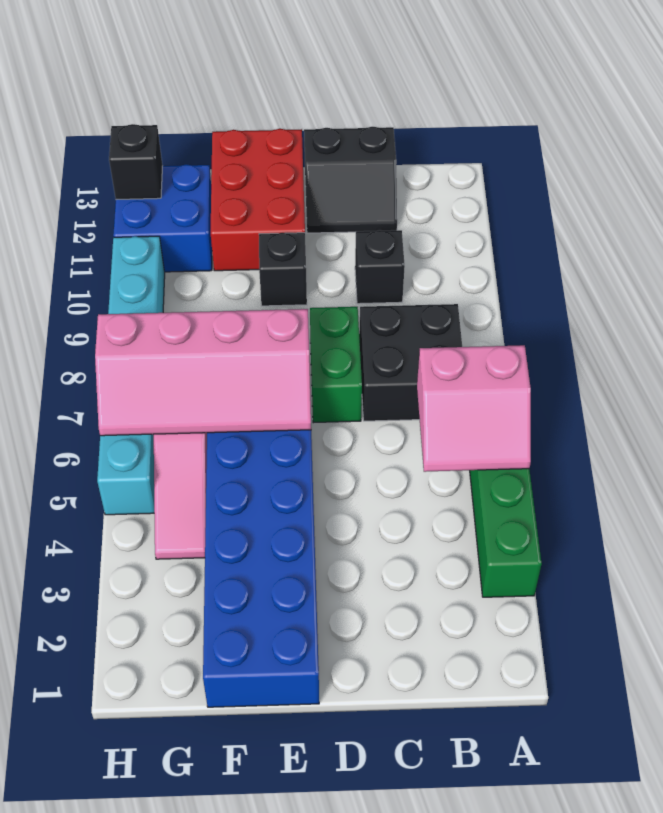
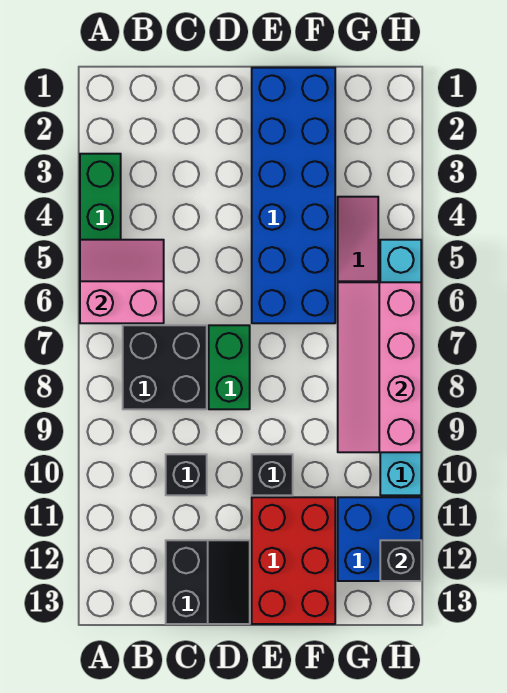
black 2x2 slope [304,127,397,233] -> black 2x2 slope turned to [166,540,250,624]
pink 2x4 slope [95,309,311,436] -> pink 2x4 slope turned to [338,282,421,452]

